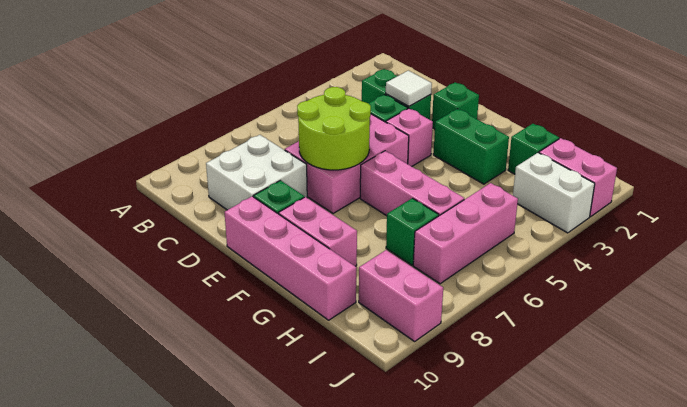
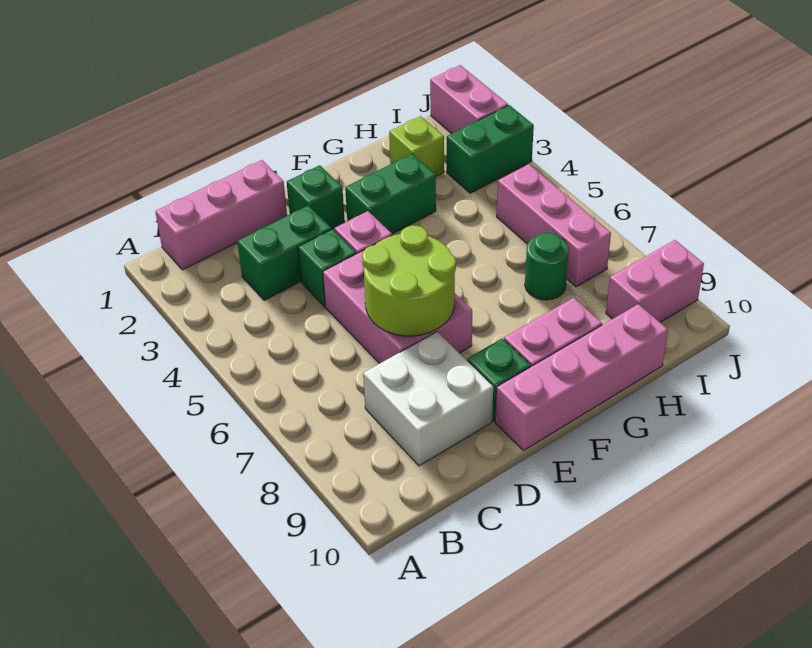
white 1x1 tile [386,71,432,106] -> none
pink 1x3 brick [360,151,464,216] -> pink 1x3 brick moved to [155,160,287,270]
green 1x1 brick [508,124,559,174] -> lime 1x1 brick [389,116,444,176]
green 1x1 brick [386,198,439,265] -> green 1x1 round brick [525,233,569,300]
pink 1x2 brick [539,138,617,217] -> pink 1x2 brick turned to [430,65,508,134]
white 1x2 brick [513,153,595,233] -> green 1x2 brick [447,105,534,193]

